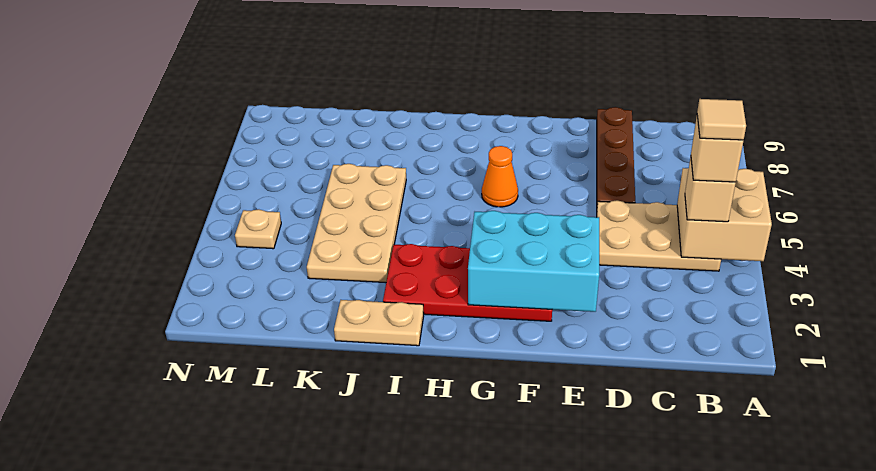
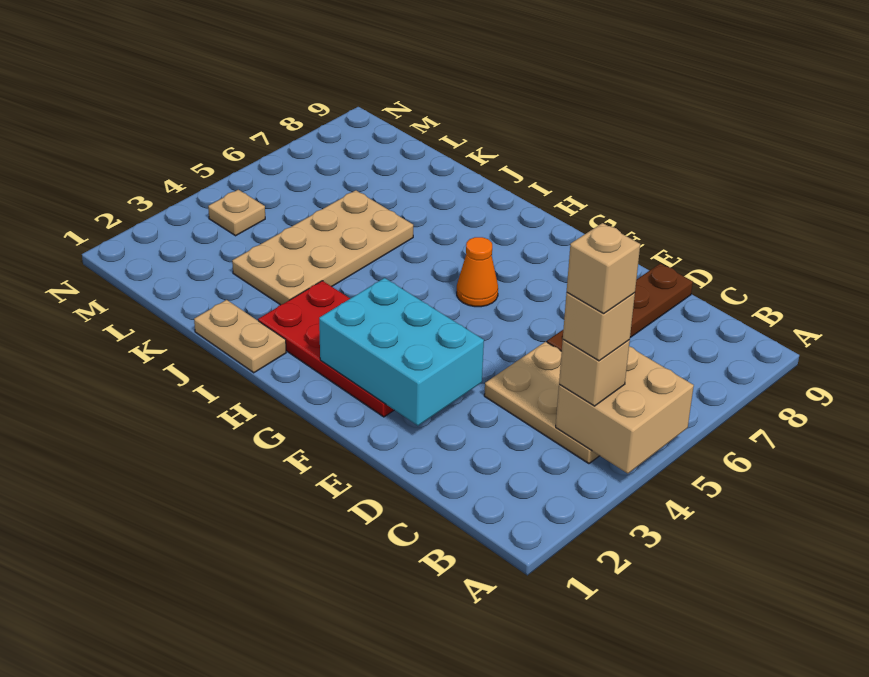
tan 1x1 tile [697,99,746,140] -> tan 1x1 brick [567,223,640,314]

